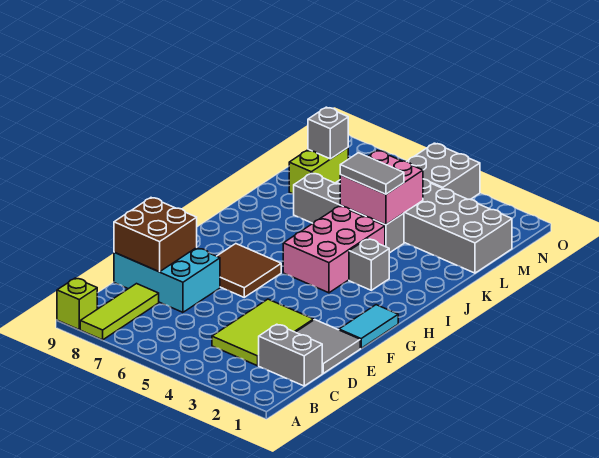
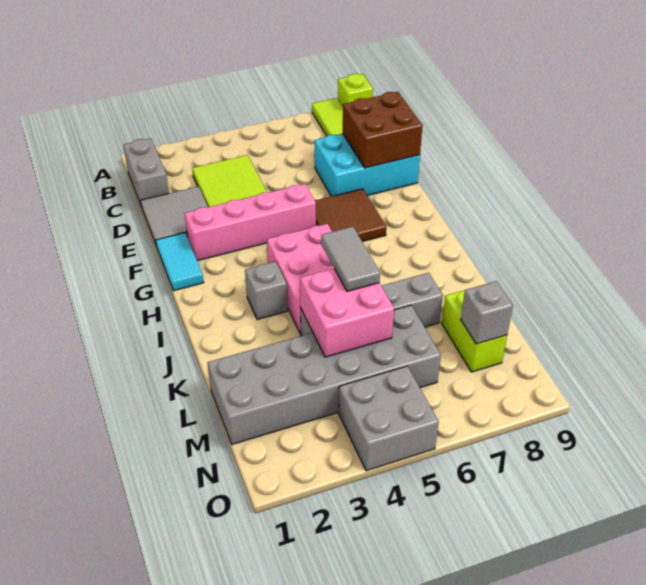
grey 1x2 brick [259,324,322,386] -> grey 1x2 brick turned to [123,138,169,205]
none -> pink 1x4 brick [184,184,316,261]
grey 1x2 tile [340,153,404,194] -> grey 1x2 tile turned to [321,227,380,291]

